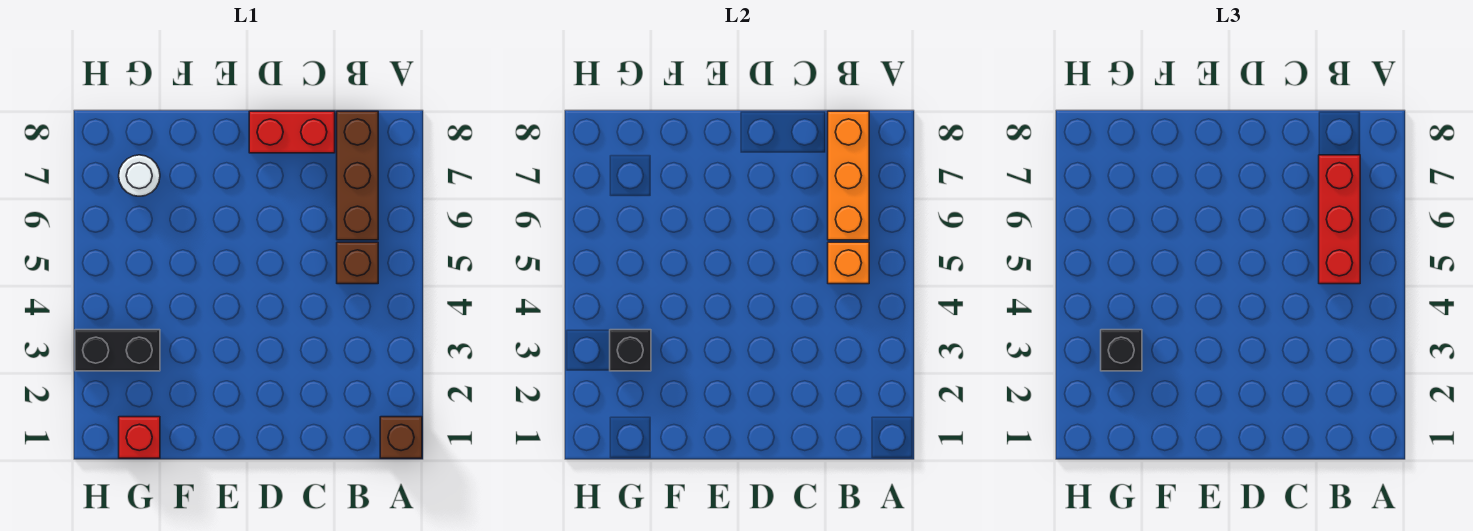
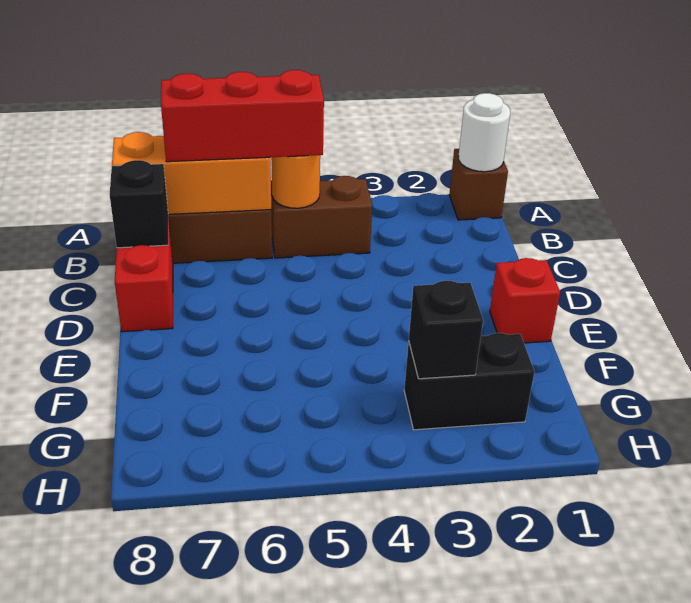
brown 1x1 brick [337,242,378,284] -> brown 1x2 brick [271,176,372,258]
orange 1x1 brick [828,242,869,284] -> orange 1x1 round brick [271,155,320,208]
red 1x1 brick [119,417,160,458] -> red 1x1 brick moved to [490,258,560,343]
black 1x2 brick [75,330,160,371] -> black 1x2 brick turned to [404,333,534,430]
black 1x1 brick [1101,330,1142,371] -> black 1x1 brick moved to [110,160,168,248]
white 1x1 round brick [119,155,160,196] -> white 1x1 round brick moved to [458,93,510,172]

